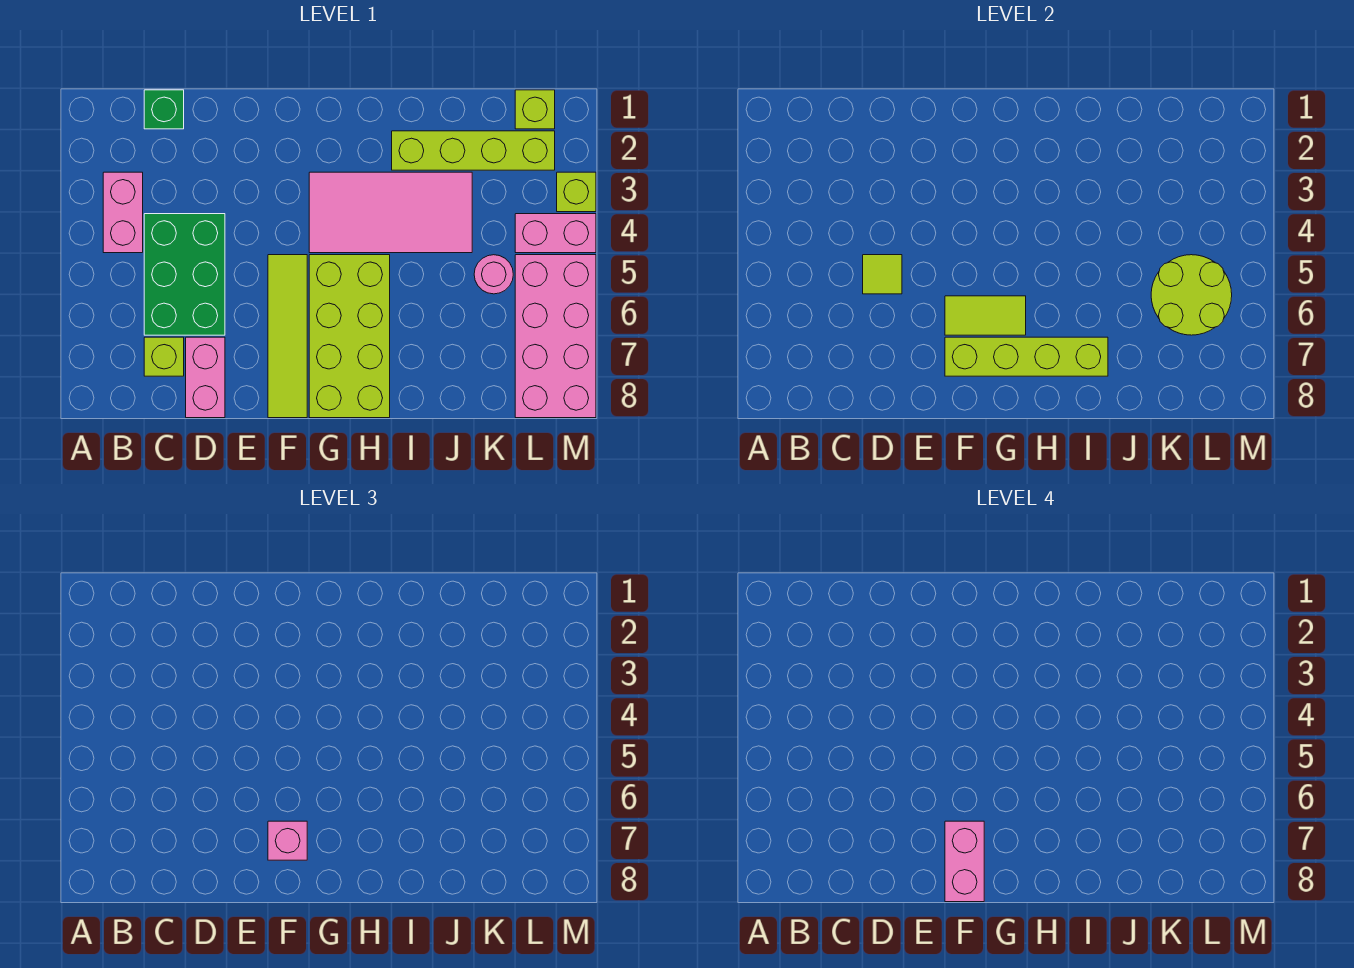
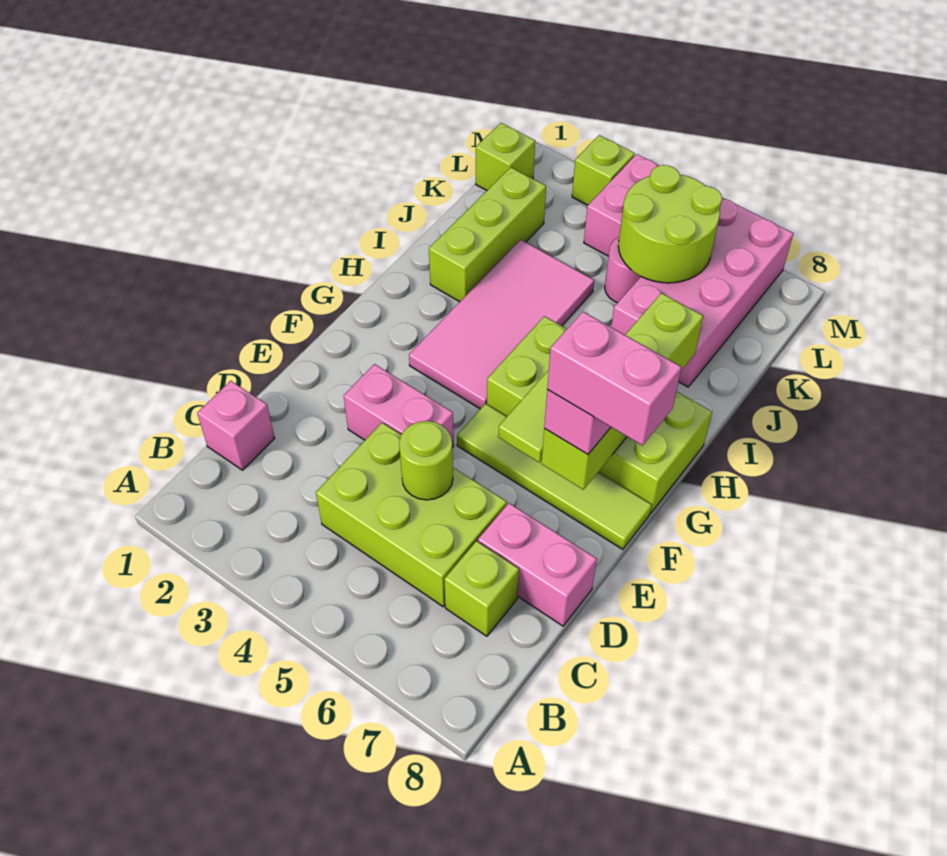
pink 1x2 brick [103,172,143,253] -> pink 1x2 brick moved to [344,364,454,448]
green 1x1 brick [144,90,184,129] -> pink 1x1 brick [197,381,275,470]
green 2x3 brick [144,214,225,335] -> lime 2x3 brick [316,423,507,607]
lime 1x1 tile [863,255,902,294] -> lime 1x1 round brick [399,421,453,500]
lime 1x4 brick [392,131,555,170] -> lime 1x3 brick [429,168,546,302]
pink 2x4 brick [515,255,596,418] -> pink 2x4 brick turned to [611,197,794,387]

